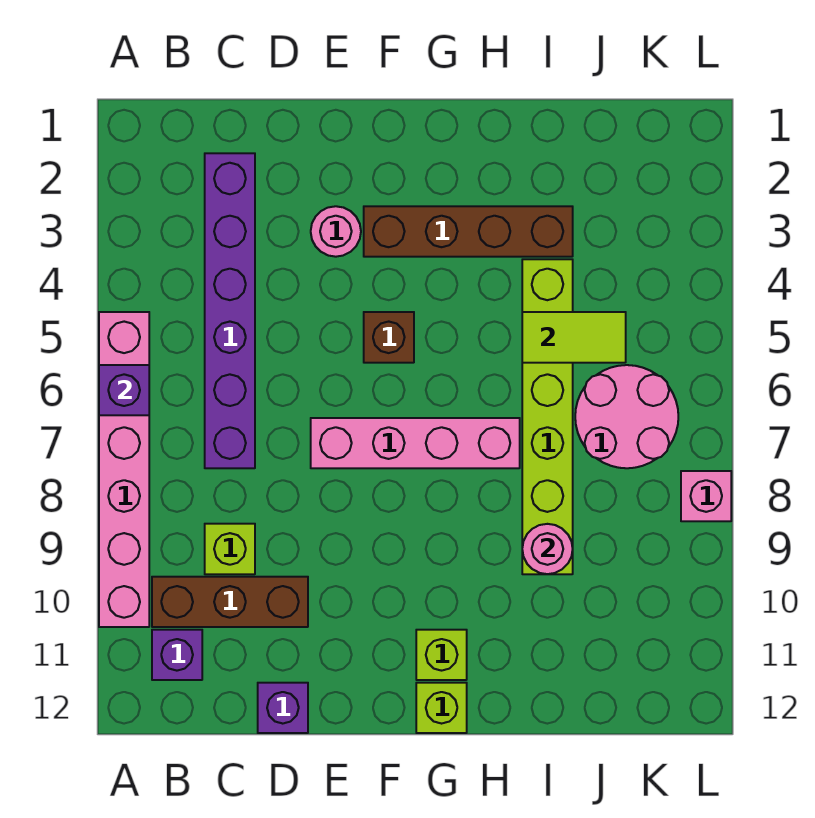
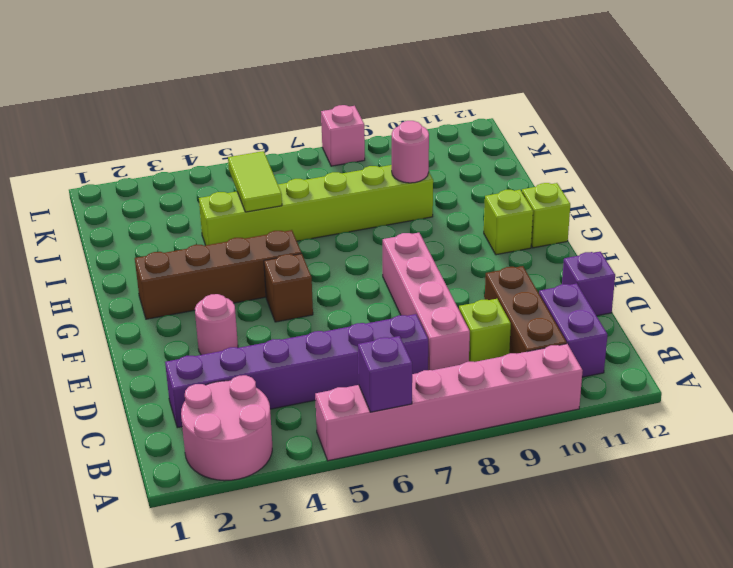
purple 1x1 brick [152,630,202,680] -> purple 1x2 brick [539,283,608,377]
pink 1x4 brick [311,418,520,468] -> pink 1x4 brick moved to [383,233,470,370]
brown 1x4 brick [364,206,573,257] -> brown 1x4 brick turned to [135,230,301,319]
pink 2x2 round brick [575,365,678,468] -> pink 2x2 round brick moved to [181,375,272,481]

